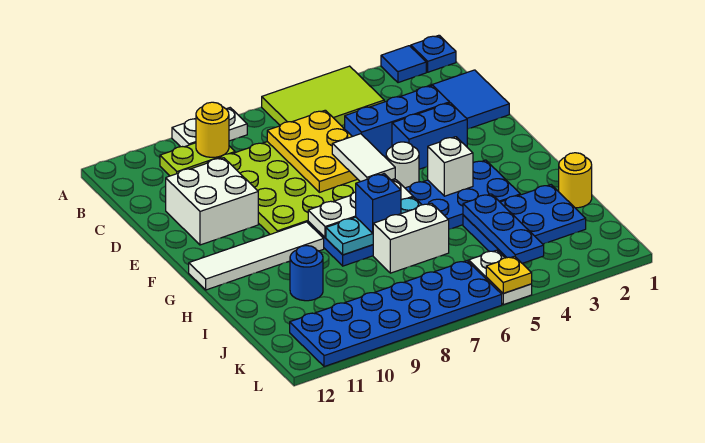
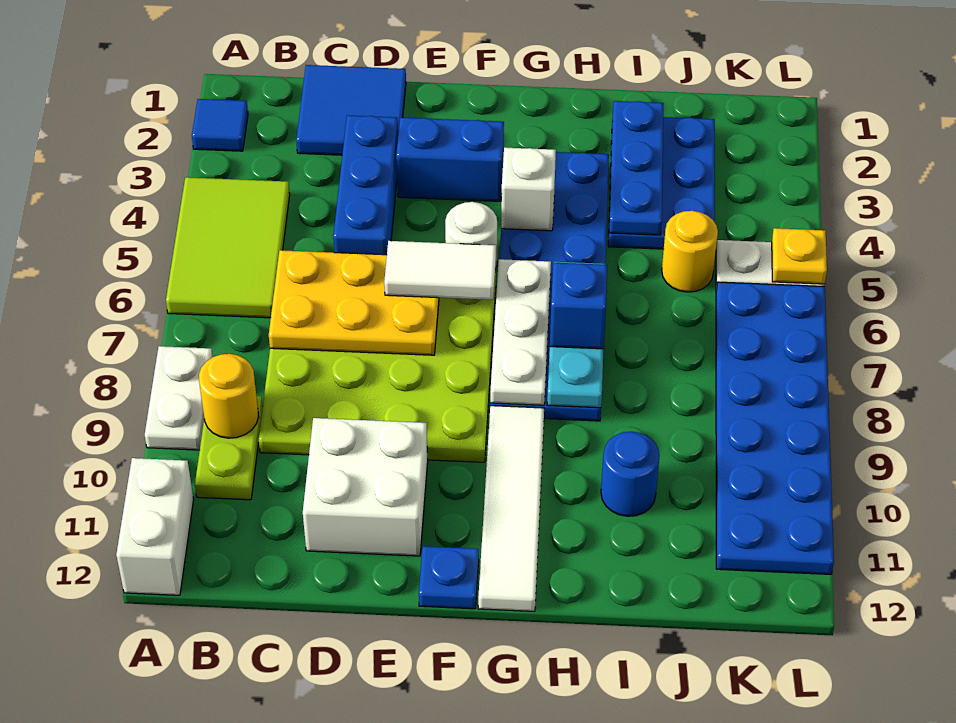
blue 1x1 plate [411,35,456,72] -> blue 1x1 plate moved to [419,546,479,609]
blue 1x2 brick [392,103,467,169] -> blue 1x2 brick turned to [396,118,504,201]
yellow 1x1 round brick [559,153,592,208] -> yellow 1x1 round brick moved to [662,211,718,292]
blue 1x3 plate [463,194,544,263] -> blue 1x3 plate turned to [609,101,664,235]
white 1x2 brick [373,203,449,273] -> white 1x2 brick moved to [116,458,194,595]

